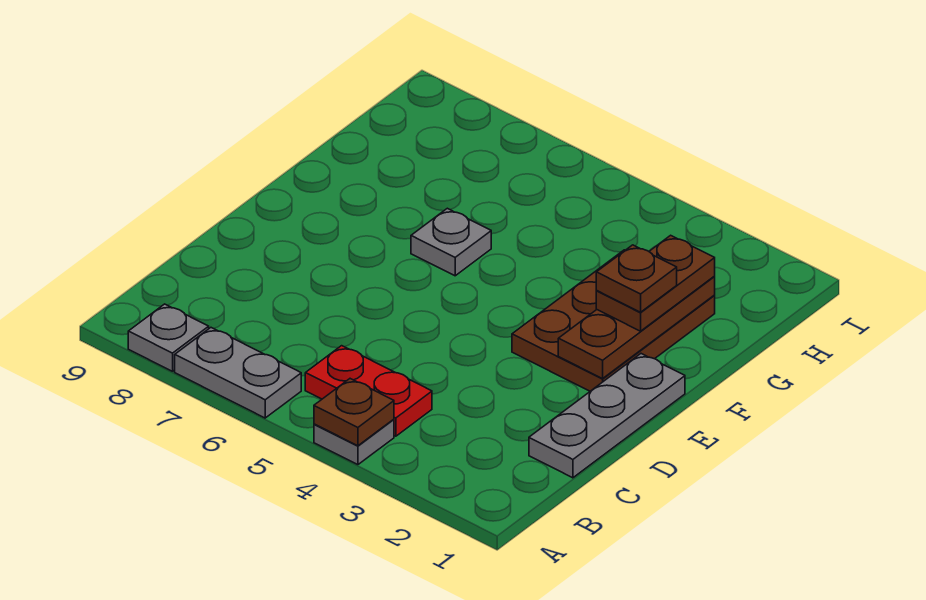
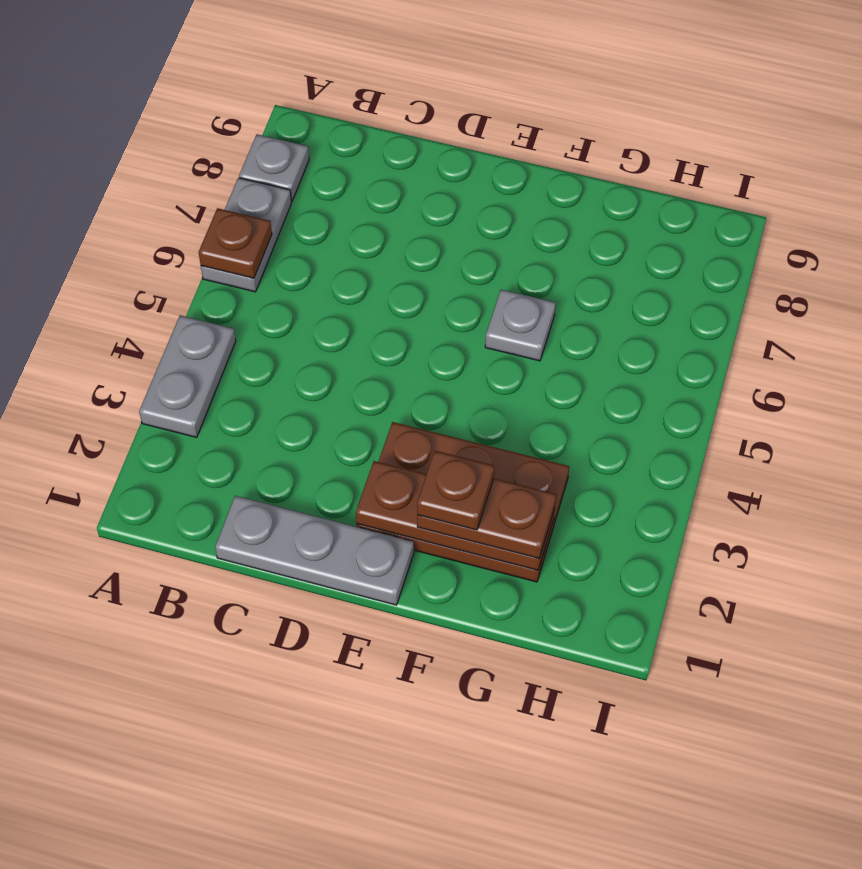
grey 1x1 plate [314,419,394,465] -> grey 1x2 plate [139,315,236,437]
brown 1x1 plate [314,379,394,446] -> brown 1x1 plate moved to [199,208,272,278]
red 1x2 plate [305,346,432,436] -> none

